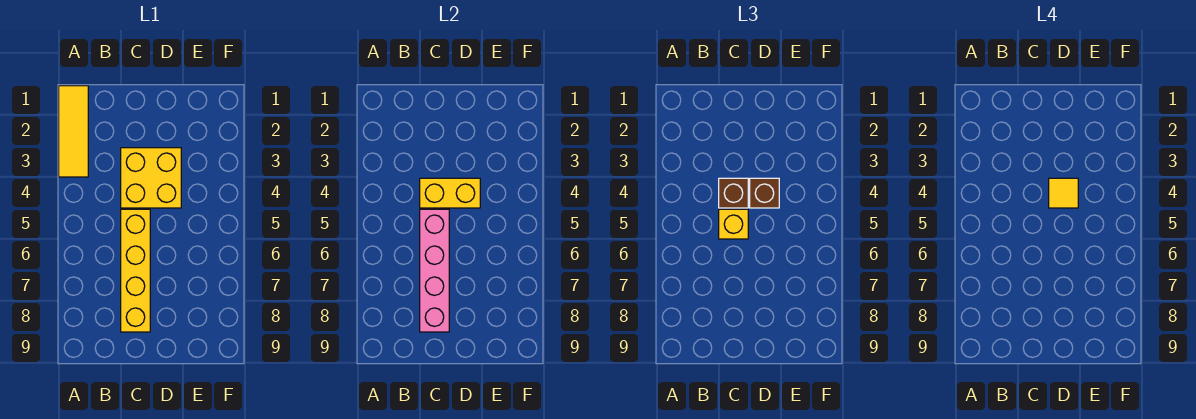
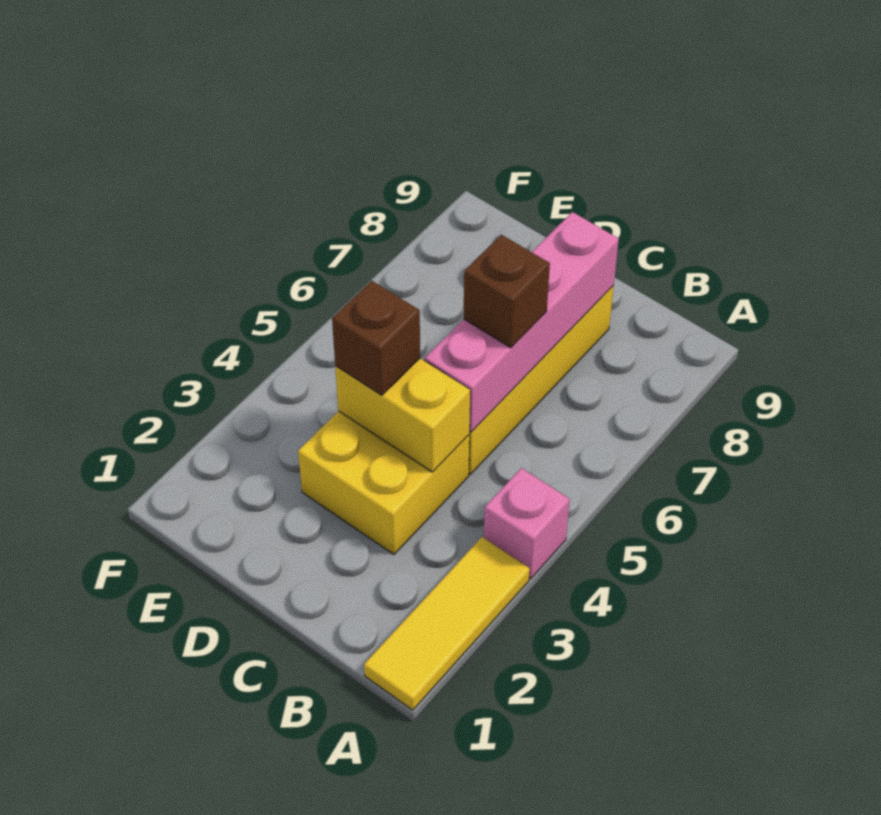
none -> pink 1x1 brick [484,468,570,579]
brown 1x1 brick [719,178,748,208] -> brown 1x1 brick moved to [464,235,550,348]
yellow 1x1 brick [719,209,748,239] -> none
yellow 1x1 tile [1049,178,1078,208] -> none

